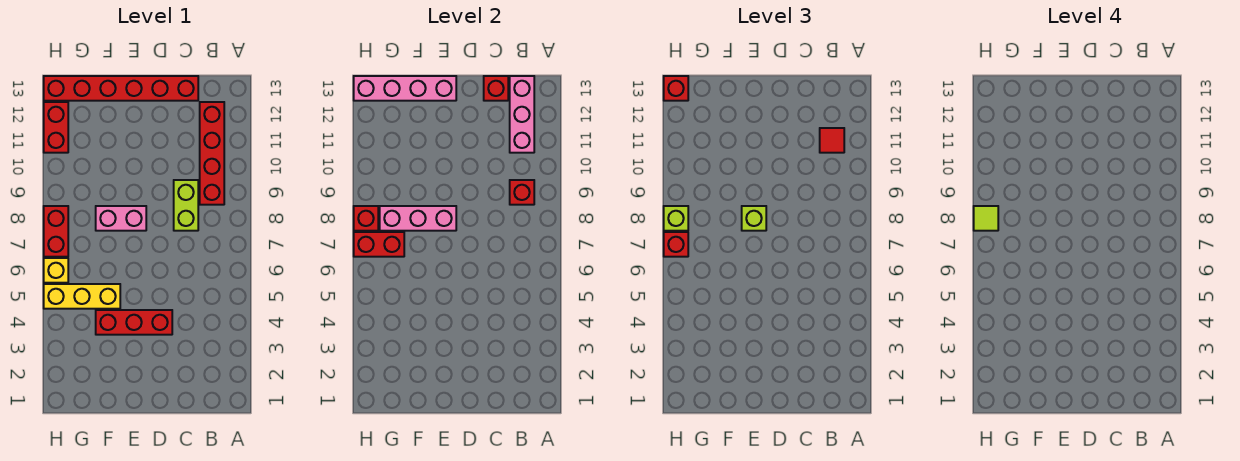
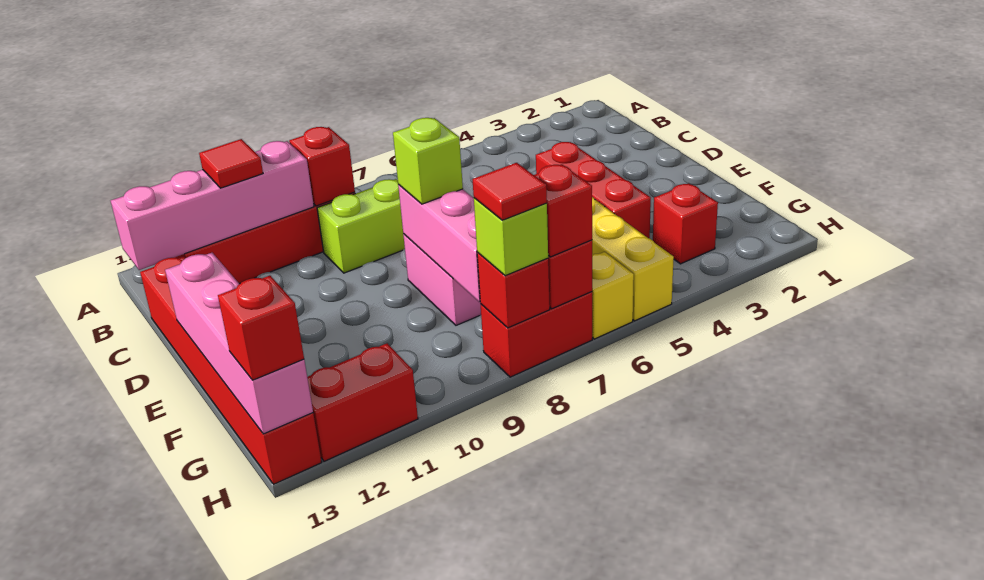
pink 1x3 brick [510,76,534,153] -> pink 1x4 brick [111,141,314,270]
red 1x1 brick [484,76,508,101] -> red 1x1 brick moved to [653,183,718,264]
lime 1x1 tile [974,206,998,231] -> red 1x1 tile [472,163,547,220]

